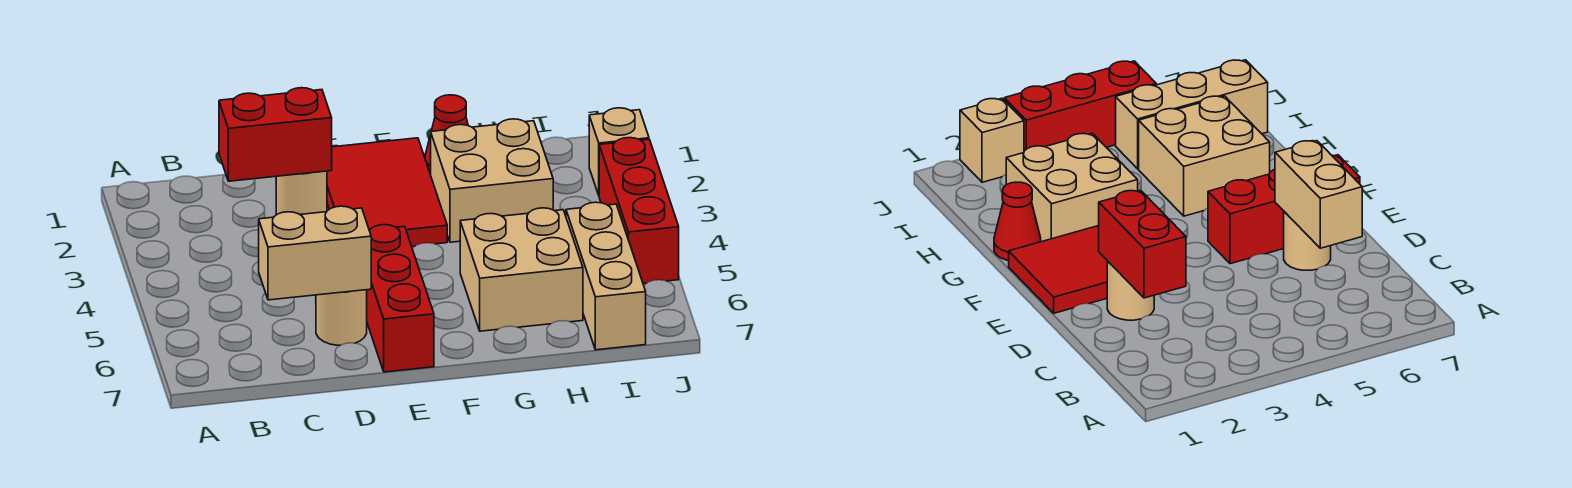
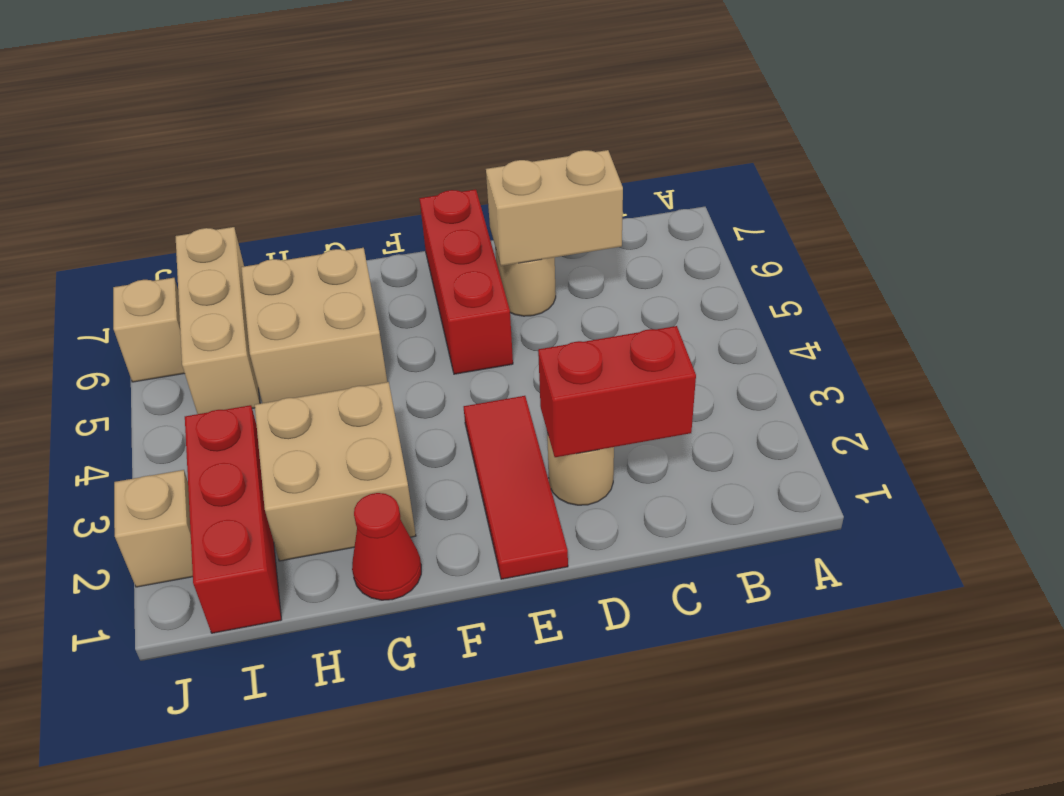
red 2x3 tile [327,138,447,246] -> red 1x3 tile [464,396,568,579]
red 1x3 brick [599,138,679,283] -> red 1x3 brick moved to [185,405,281,633]
none -> tan 1x1 brick [113,278,185,382]

